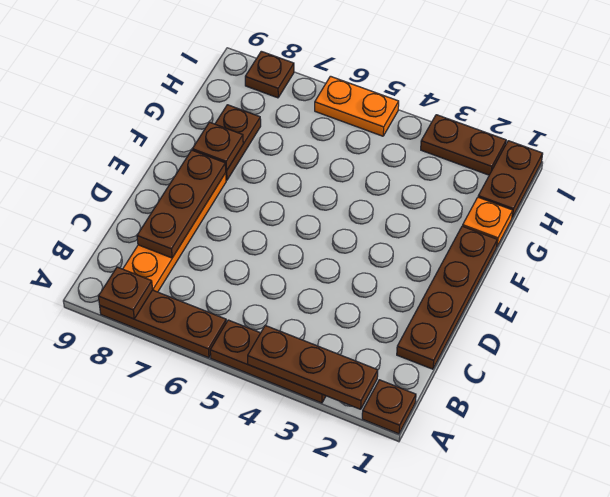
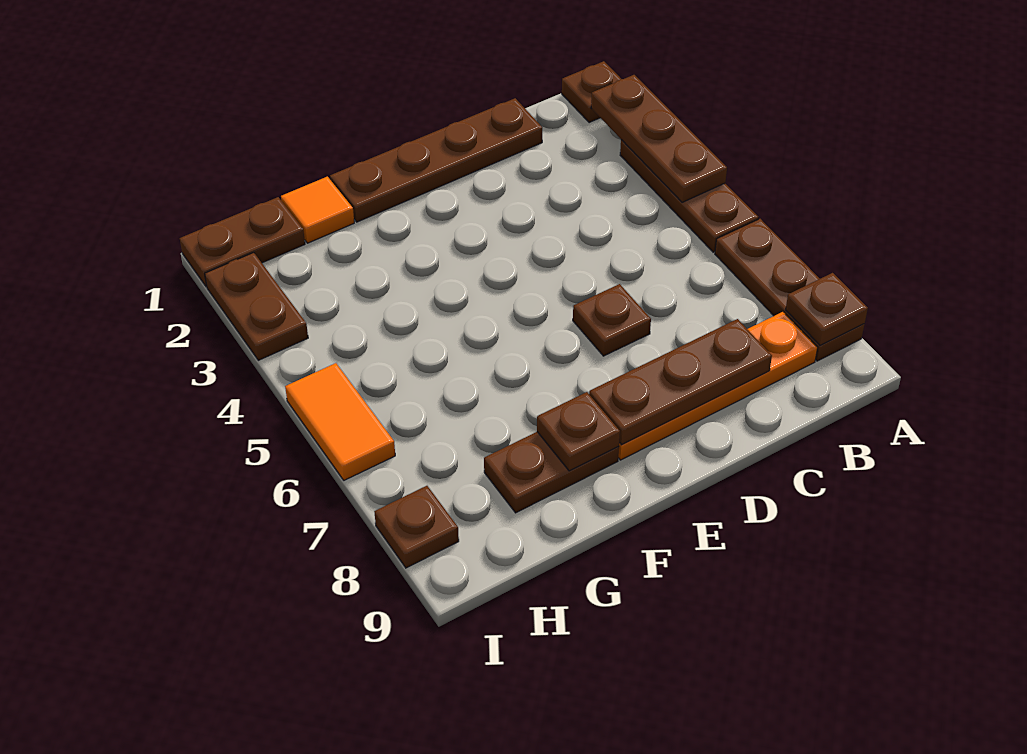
none -> brown 1x1 plate [573,284,651,356]
orange 1x1 plate [463,197,513,246] -> orange 1x1 tile [281,177,354,243]
orange 1x2 plate [315,76,399,136] -> orange 1x2 tile [285,363,395,480]

